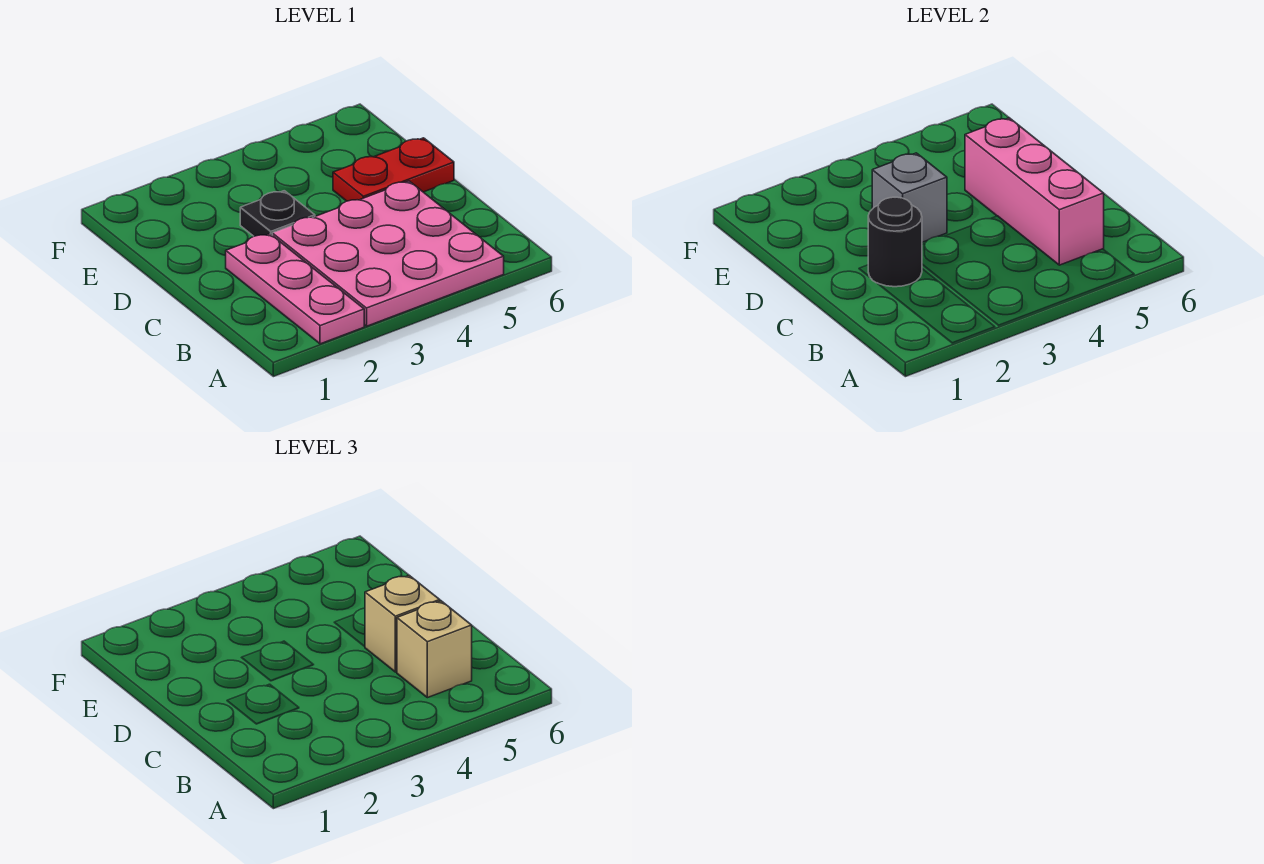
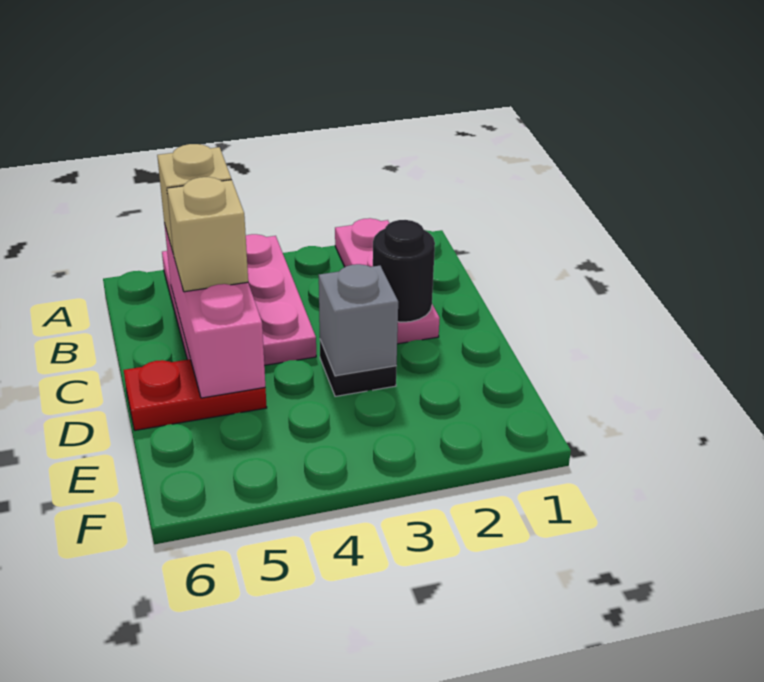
pink 3x3 plate [272,181,504,326] -> pink 2x3 plate [162,234,316,365]

